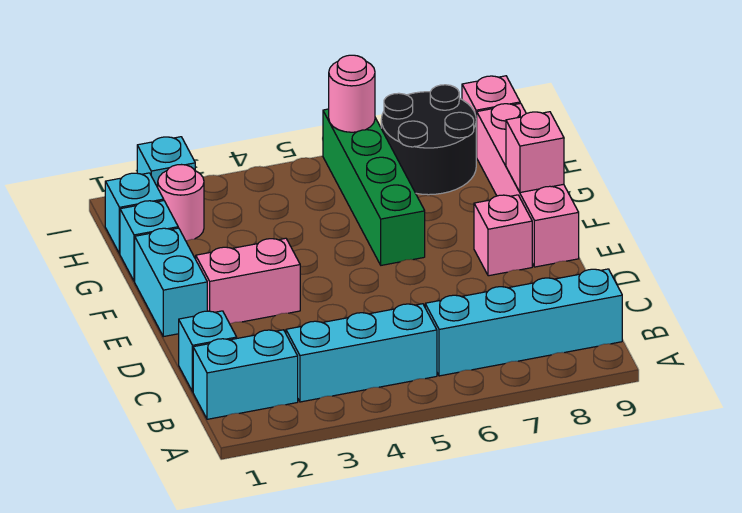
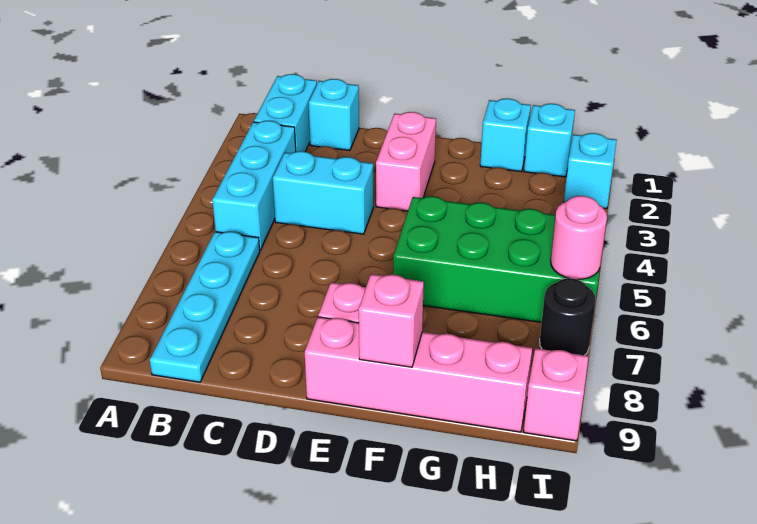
cyan 1x4 brick [425,269,622,376] -> cyan 1x4 plate [150,231,260,382]
cyan 1x2 brick [135,228,207,337] -> cyan 1x2 brick moved to [273,151,373,234]
green 1x4 brick [323,109,425,265] -> green 2x4 brick [393,196,600,322]
pink 1x1 round brick [158,165,204,241] -> none
black 2x2 round brick [381,85,476,195] -> black 1x1 round brick [540,278,596,355]

